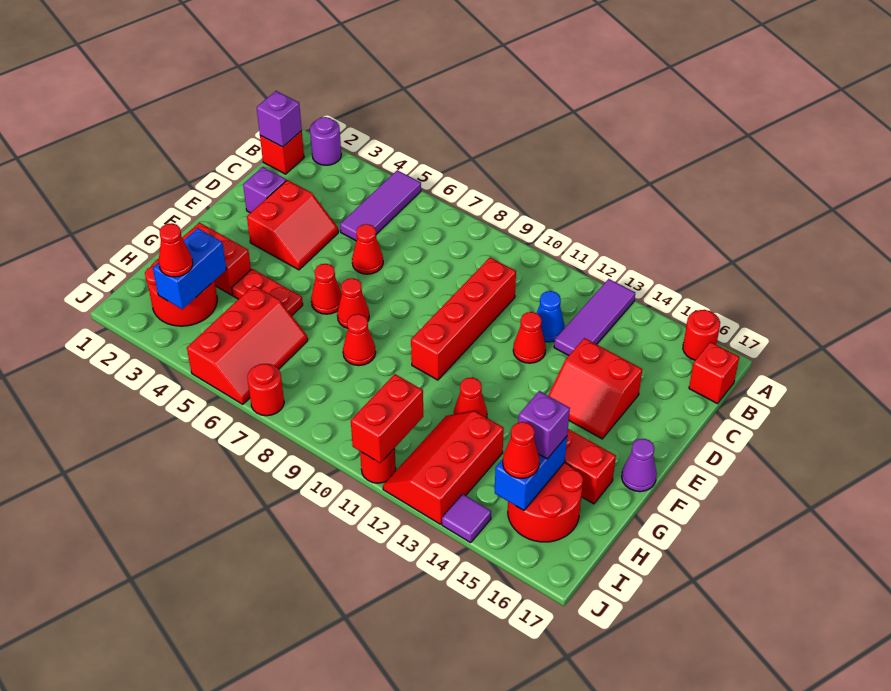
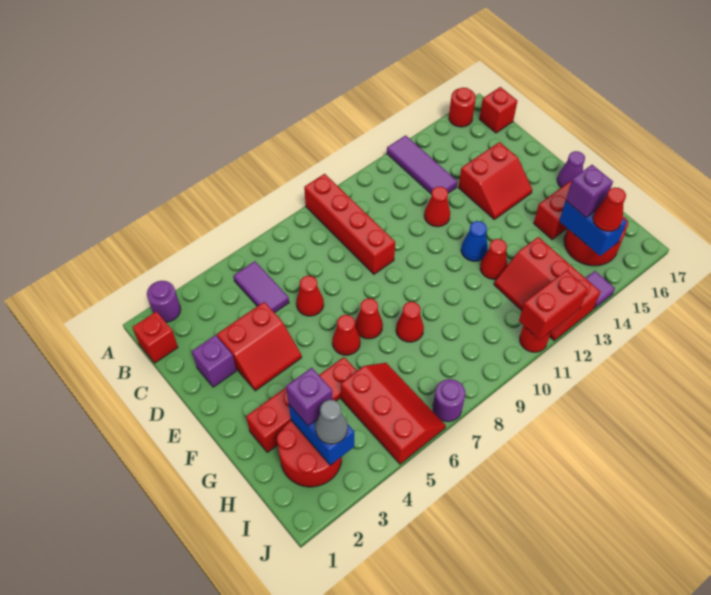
purple 1x3 tile [340,170,421,241] -> purple 1x2 tile [233,261,289,313]
purple 1x1 brick [257,91,302,147] -> purple 1x1 brick moved to [286,368,333,426]
red 1x4 brick [411,258,516,380] -> red 1x4 brick moved to [304,174,395,274]
blue 1x1 cone [537,291,565,342] -> blue 1x1 cone moved to [461,221,488,261]
red 2x2 slope [247,180,338,270] -> red 2x2 slope turned to [217,302,302,391]
red 1x1 cone [159,223,193,277] -> grey 1x1 cone [315,400,348,444]
red 1x2 brick [351,374,423,463] -> red 1x2 brick turned to [519,270,588,340]
red 1x1 round brick [247,364,284,416] -> purple 1x1 round brick [433,379,465,422]

